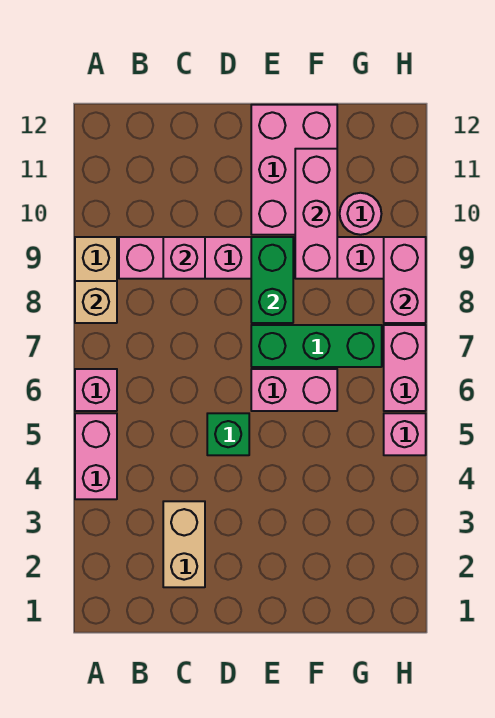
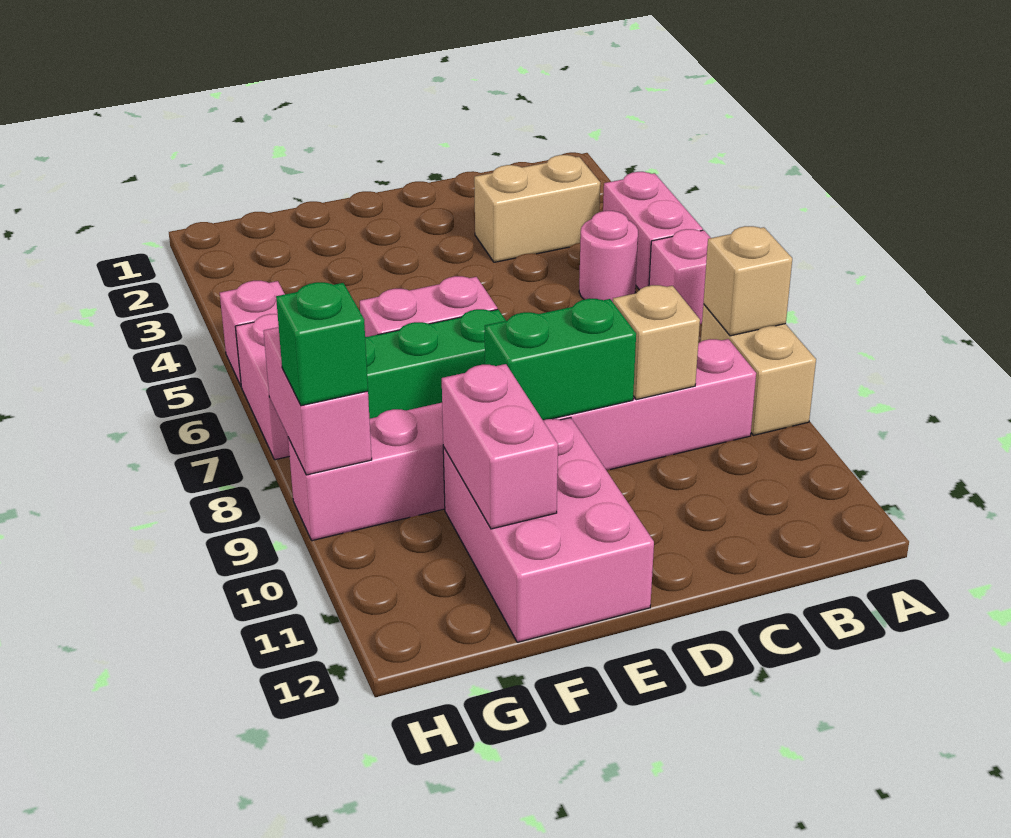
tan 1x2 brick [163,501,205,587] -> tan 1x2 brick turned to [474,155,600,262]
pink 1x1 brick [163,237,205,279] -> tan 1x1 brick [613,285,700,400]
green 1x1 brick [207,413,249,455] -> green 1x1 brick moved to [276,282,368,406]
green 1x2 brick [251,237,293,323] -> green 1x2 brick turned to [485,299,636,420]
pink 1x3 brick [295,149,337,279] -> pink 1x2 brick [442,364,558,529]
pink 1x1 round brick [340,193,381,235] -> pink 1x1 round brick moved to [579,211,638,302]

